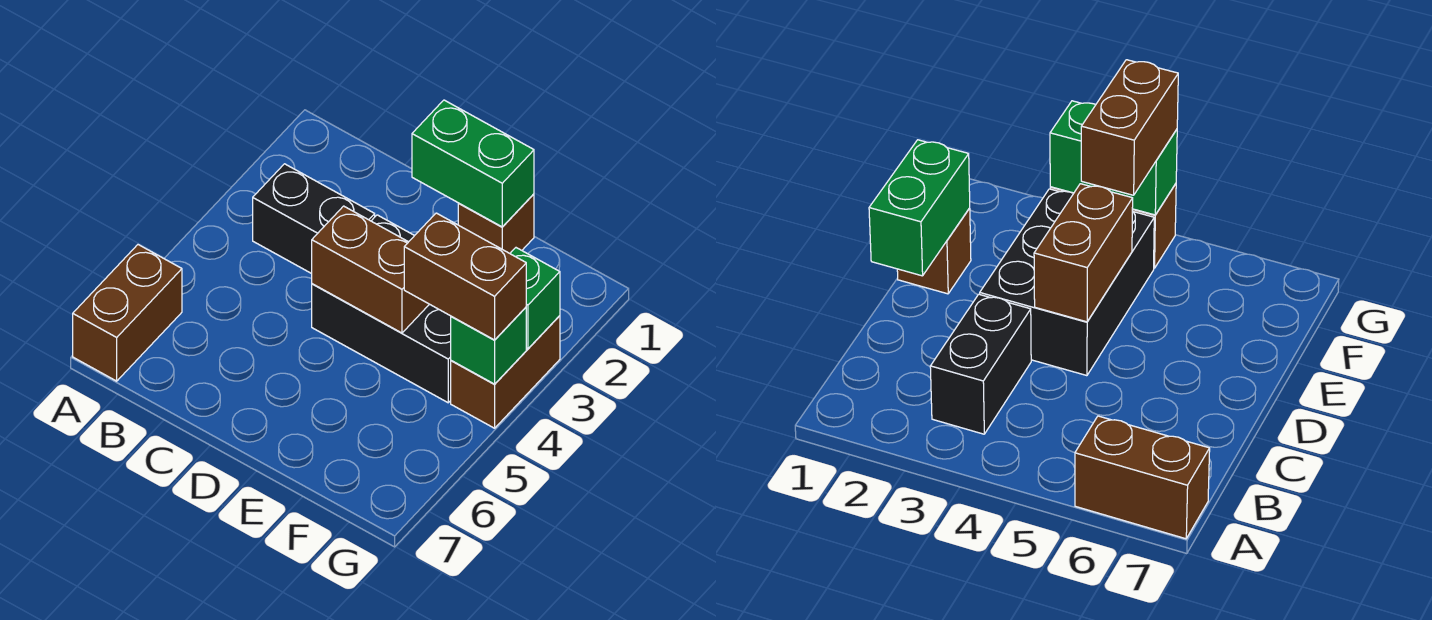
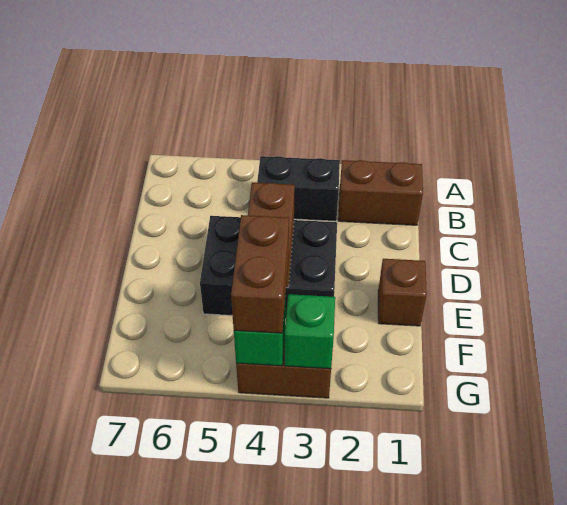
brown 1x2 brick [73,245,182,381] -> brown 1x2 brick moved to [338,160,423,225]
black 1x2 brick [253,164,375,274] -> black 1x2 brick turned to [257,156,340,221]
green 1x2 brick [412,100,534,227] -> none
black 2x3 brick [312,215,451,403] -> black 2x3 brick turned to [200,216,337,315]

